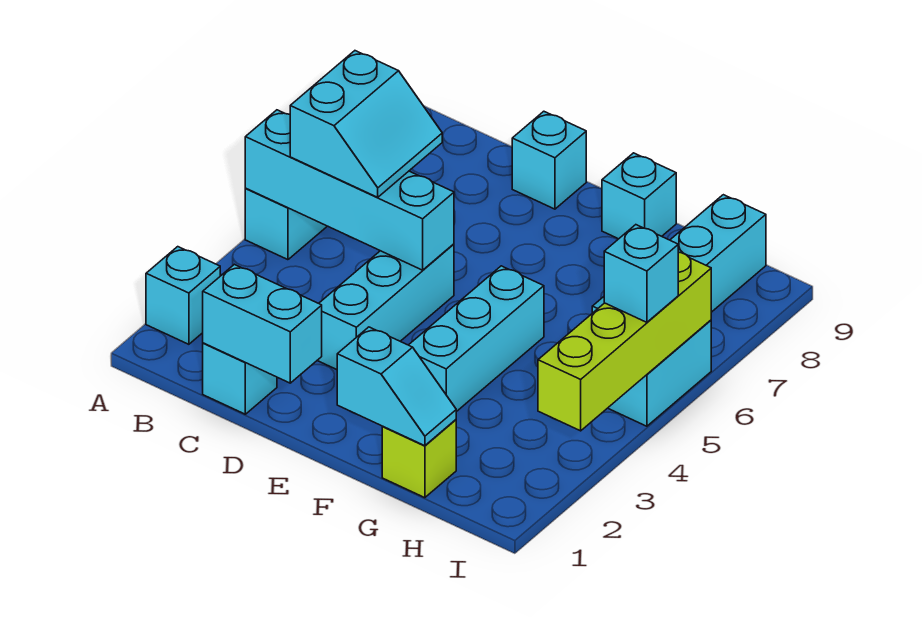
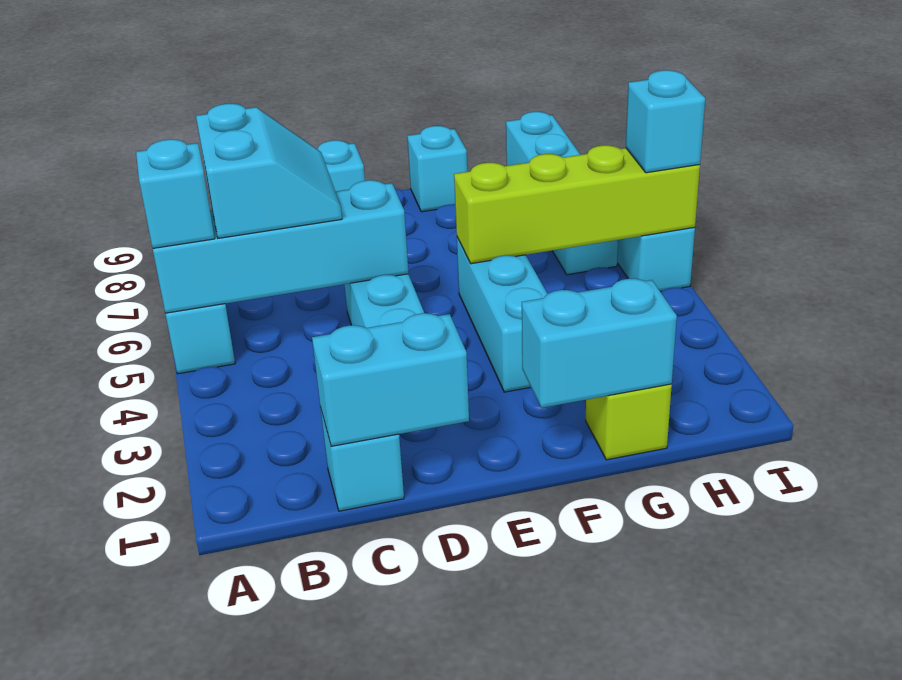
cyan 1x1 brick [146,247,220,344] -> cyan 1x1 brick moved to [136,139,215,248]
cyan 1x2 slope [337,327,456,446] -> cyan 1x2 brick [522,279,677,408]
lime 1x4 brick [538,252,711,431] -> lime 1x4 brick turned to [454,145,700,264]

